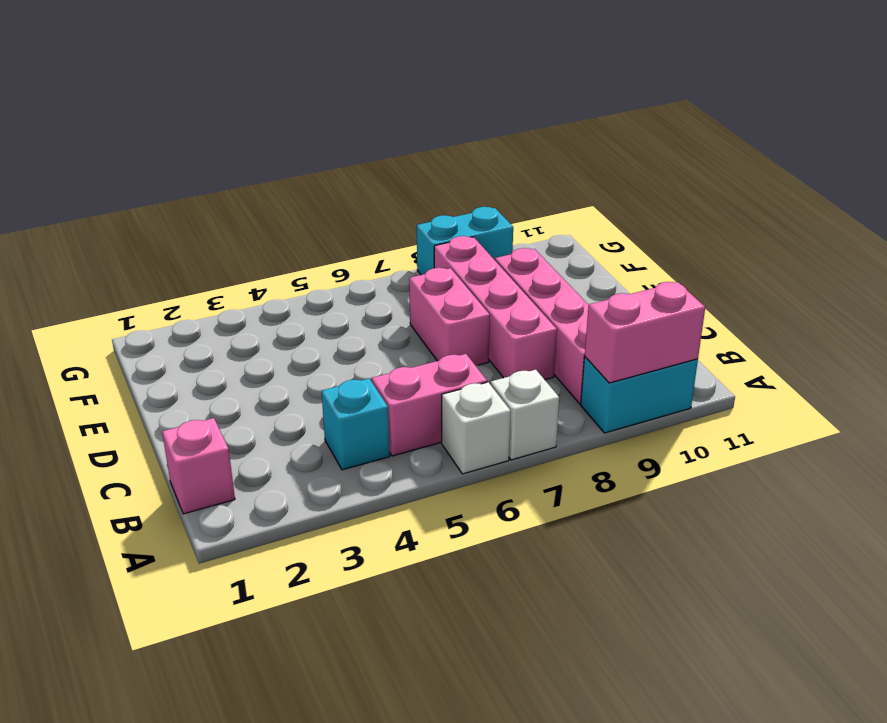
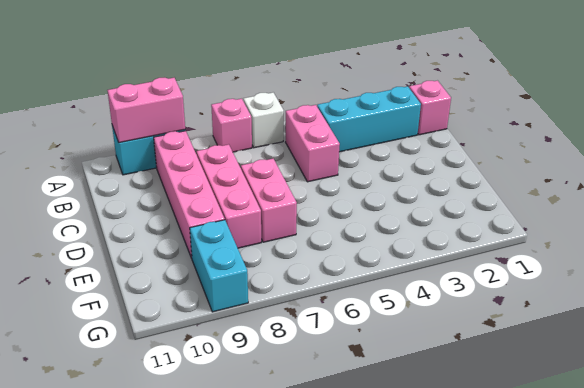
white 1x1 brick [491,370,559,460] -> pink 1x1 brick [211,99,252,152]
cyan 1x1 brick [322,379,390,470] -> cyan 1x3 brick [317,86,421,152]
pink 1x2 brick [372,354,487,456] -> pink 1x2 brick turned to [286,105,340,182]
pink 1x4 brick [434,236,557,380] -> pink 1x3 brick [196,144,261,248]
cyan 1x2 brick [417,207,513,275] -> cyan 1x2 brick turned to [190,220,248,312]

